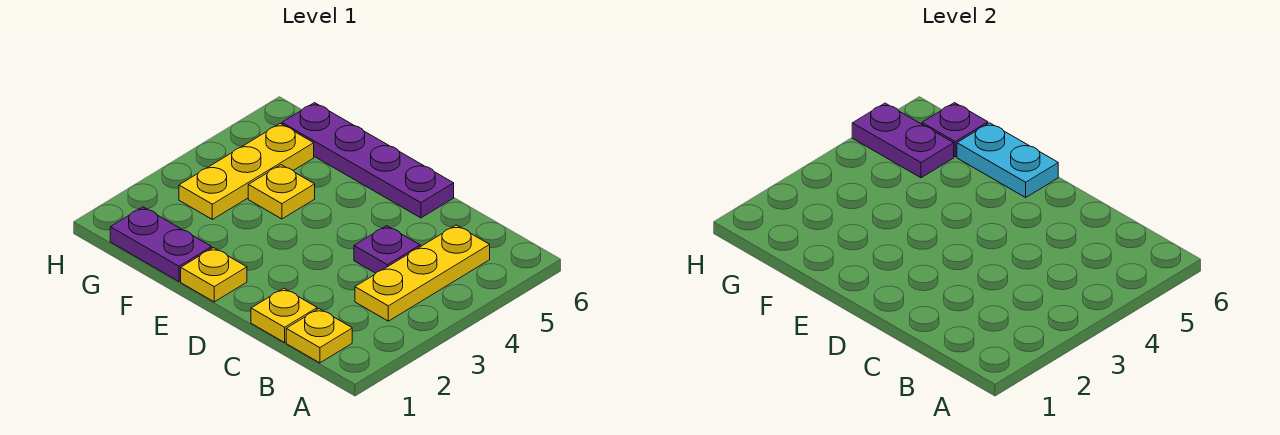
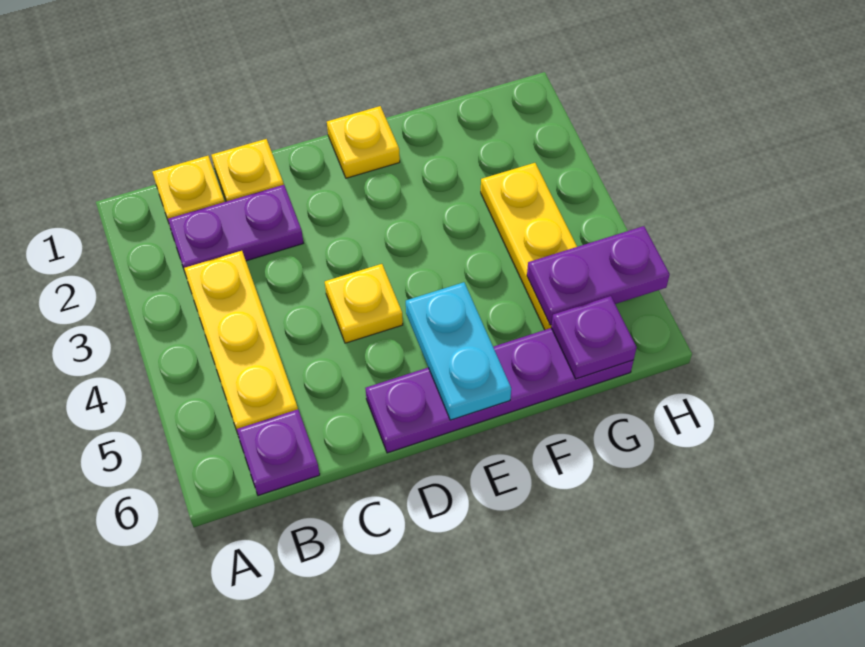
purple 1x1 plate [354,226,420,273] -> purple 1x1 plate moved to [237,410,320,496]
cyan 1x2 plate [957,123,1058,197] -> cyan 1x2 plate turned to [406,282,511,420]
purple 1x2 plate [110,207,212,281] -> purple 1x2 plate moved to [168,185,303,269]
yellow 1x1 plate [248,165,315,219] -> yellow 1x1 plate moved to [325,264,403,343]

